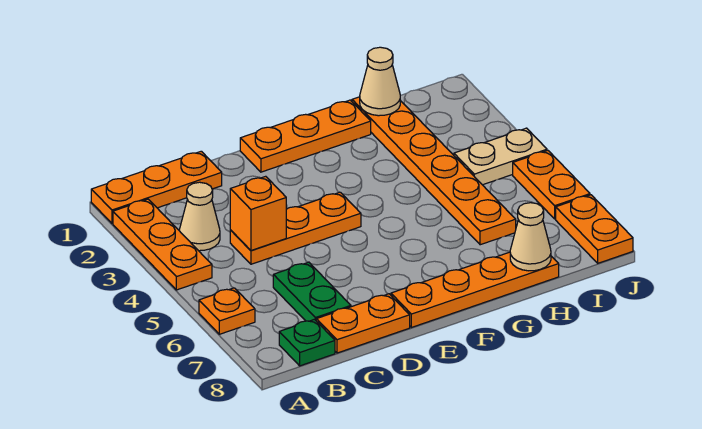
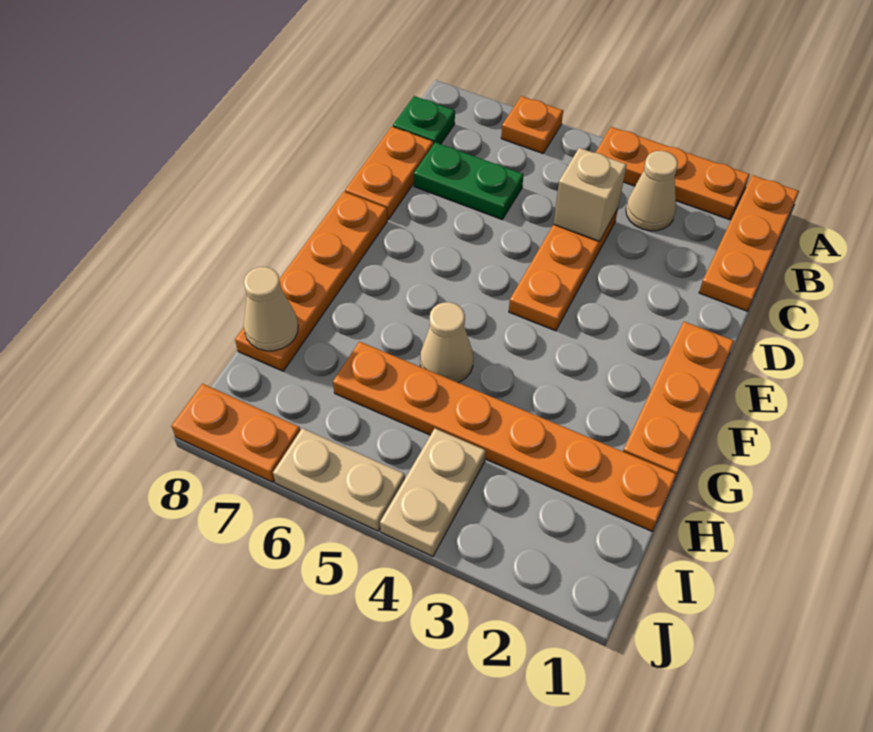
orange 1x1 brick [230,176,286,250] -> tan 1x1 brick [553,148,627,241]
tan 1x1 cone [360,47,400,116] -> tan 1x1 cone moved to [420,302,473,383]
orange 1x2 plate [513,151,590,219] -> tan 1x2 plate [273,428,405,531]

